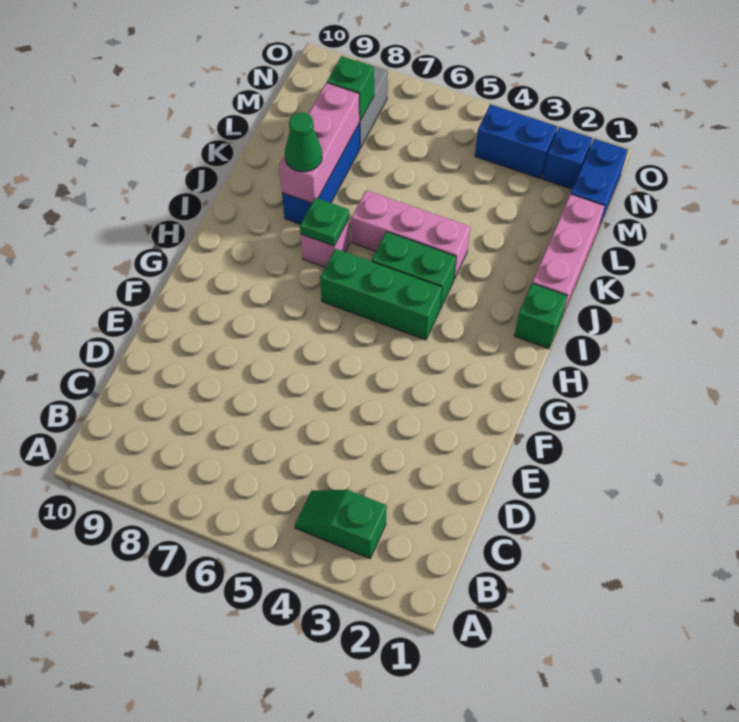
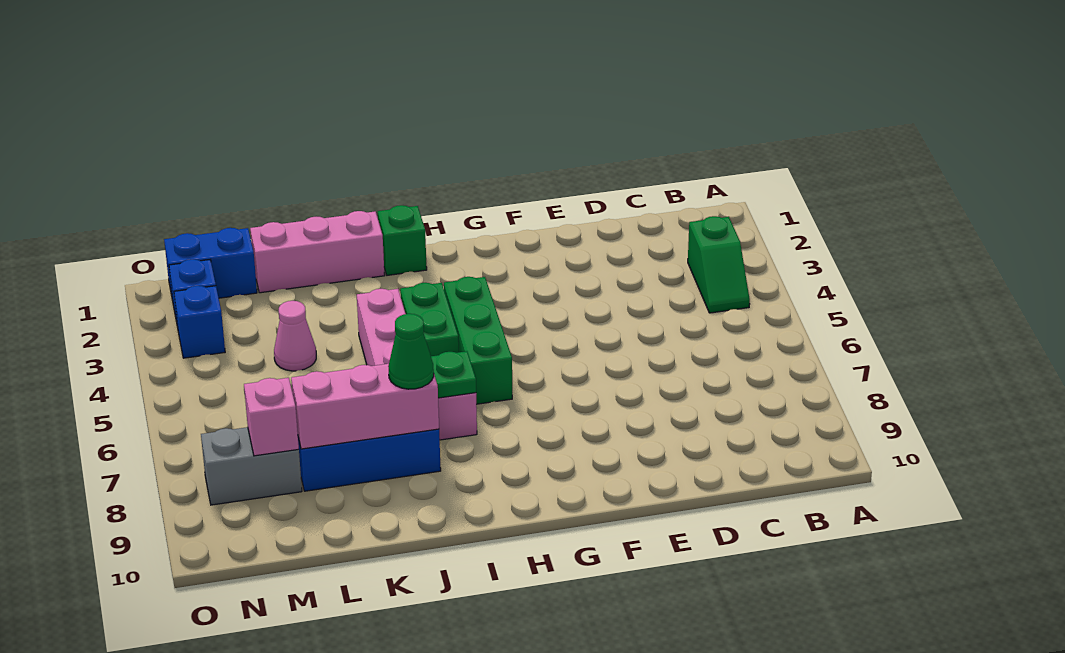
none -> pink 1x1 cone [274,301,316,371]
green 1x1 brick [327,56,374,121] -> pink 1x1 brick [244,378,299,456]
blue 1x2 brick [475,104,557,179] -> blue 1x1 brick [174,286,225,358]

